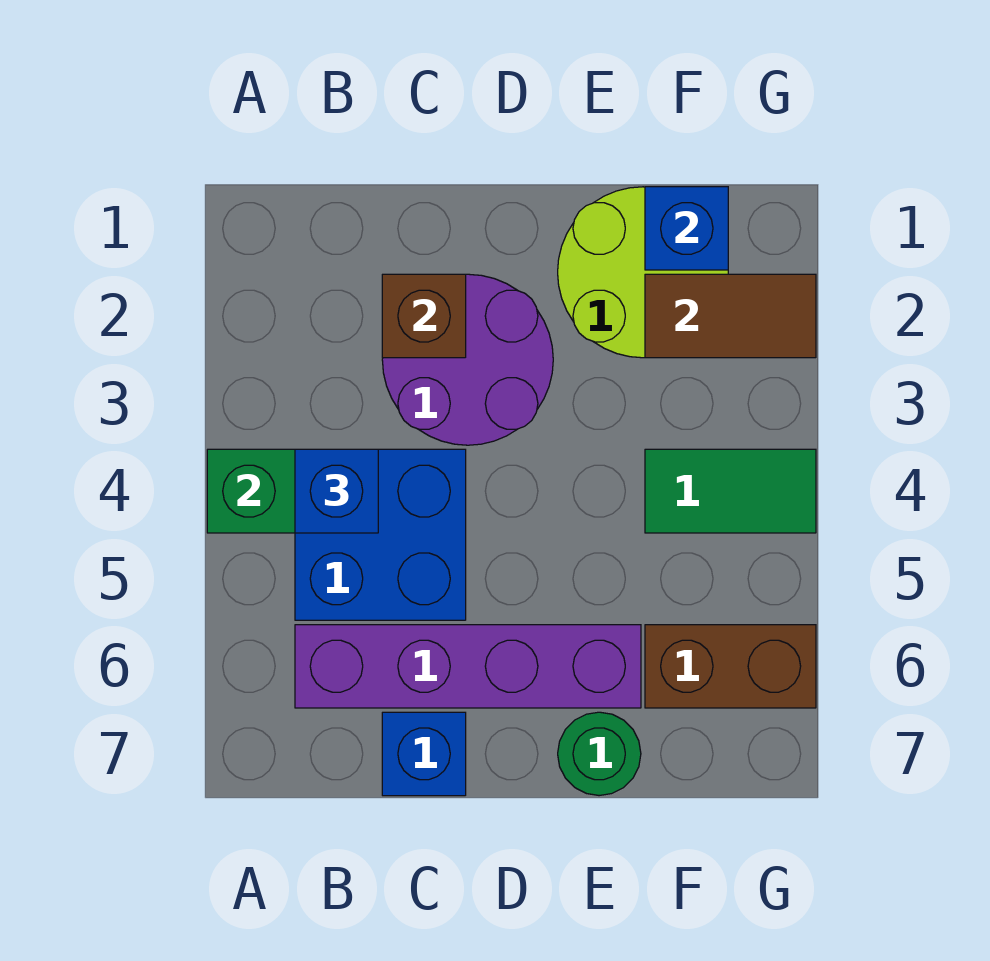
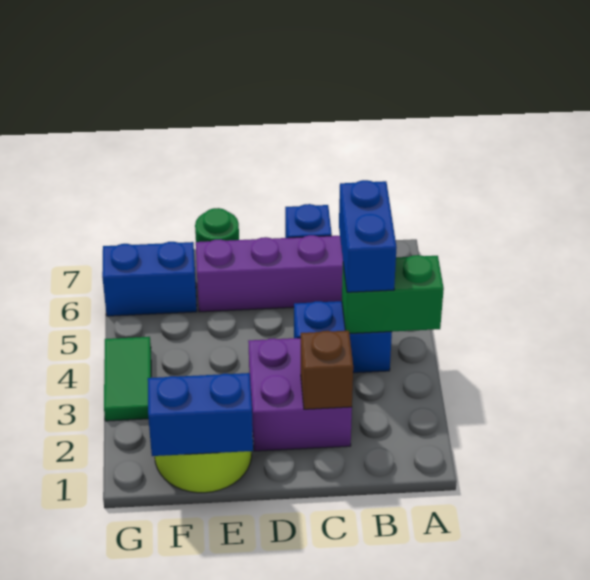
blue 2x2 brick [295,449,466,620] -> blue 1x2 brick [294,301,392,373]
blue 1x1 brick [295,449,378,533] -> blue 1x2 brick [339,180,397,292]
purple 2x2 round brick [382,274,553,445] -> purple 2x2 brick [248,338,352,451]
blue 1x1 brick [645,187,728,270] -> blue 1x2 brick [148,373,253,456]
brown 1x2 tile [645,274,816,358] -> none
green 1x2 tile [645,449,816,533] -> green 1x2 tile turned to [104,337,151,421]
brown 1x2 brick [645,625,816,708] -> blue 1x2 brick [102,242,197,316]

